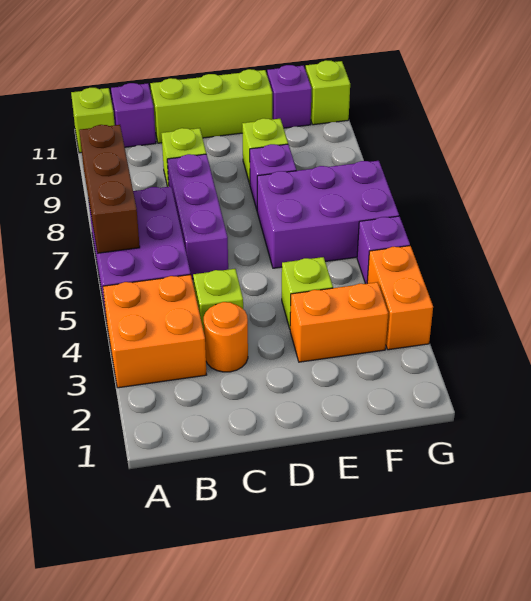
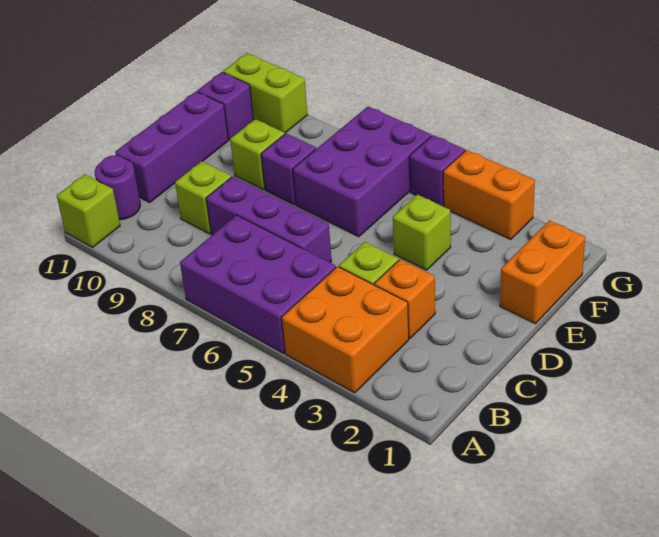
brown 1x3 brick [79,125,140,253] -> none
purple 1x1 brick [111,83,156,147] -> purple 1x1 round brick [95,155,140,220]
orange 1x1 round brick [204,302,248,372] -> orange 1x1 brick [374,259,435,338]
lime 1x3 brick [150,69,272,143] -> purple 1x3 brick [115,92,228,202]
orange 1x2 brick [290,282,388,362] -> orange 1x2 brick moved to [500,220,585,324]
lime 1x1 brick [306,60,350,125] -> lime 1x2 brick [223,53,307,133]

